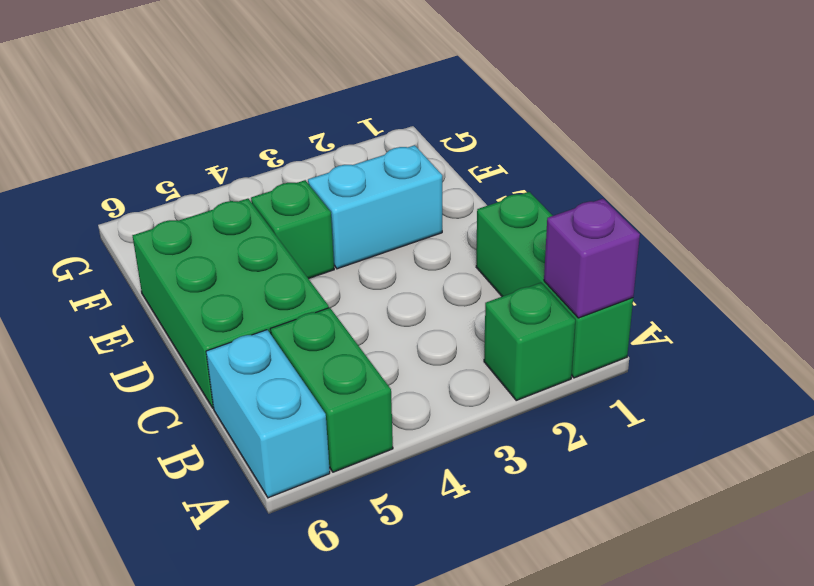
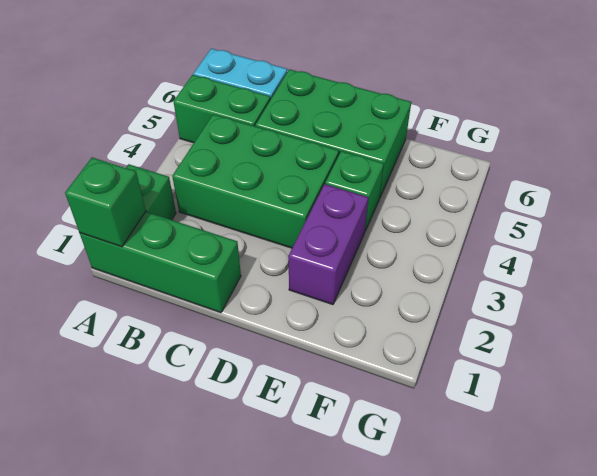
purple 1x1 brick [544,199,640,318] -> green 1x1 brick [65,158,146,247]
none -> green 2x3 brick [172,114,339,248]
cyan 1x2 brick [308,145,442,269] -> purple 1x2 brick [289,184,368,305]

